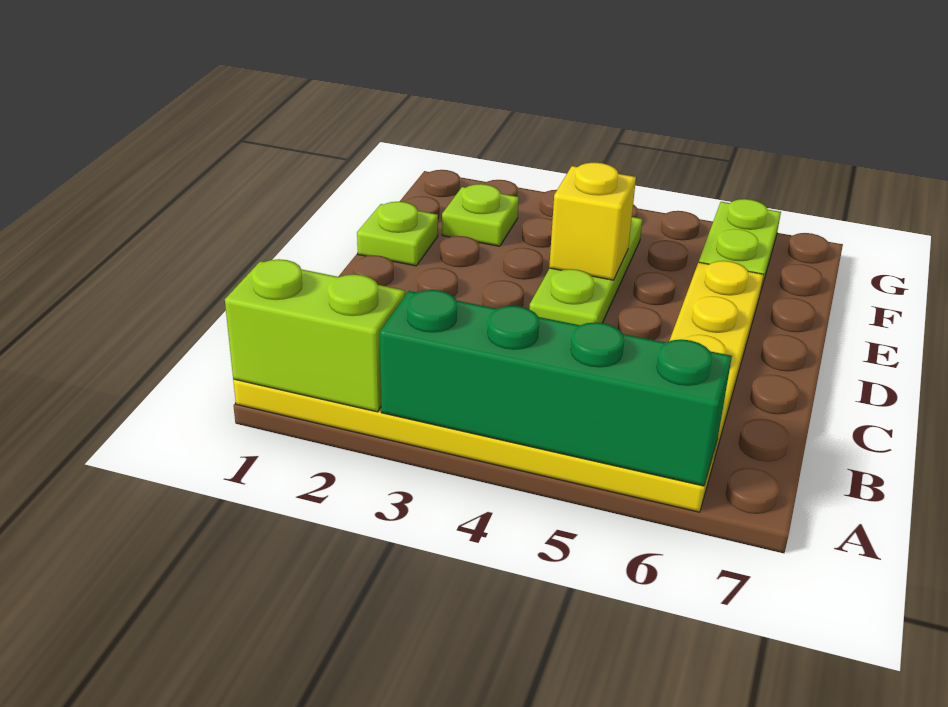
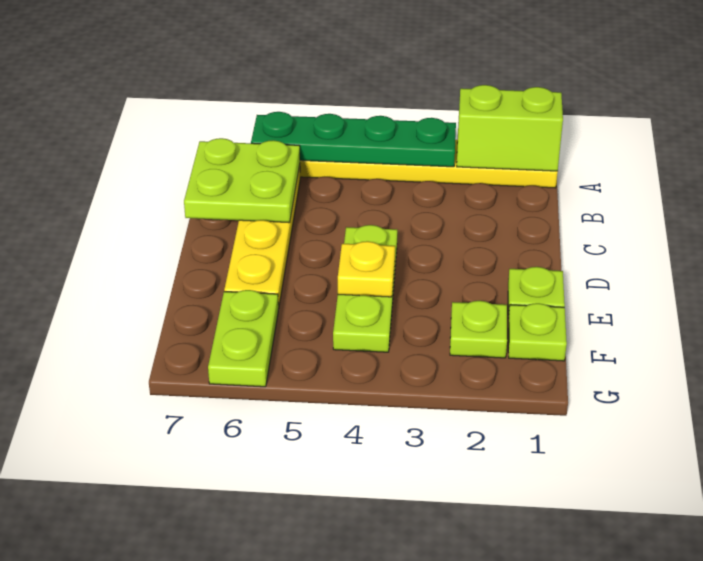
green 1x4 brick [380,290,732,486] -> green 1x4 plate [251,112,456,167]
none -> lime 2x2 plate [184,138,300,223]
yellow 1x1 brick [549,162,636,280] -> yellow 1x1 plate [338,241,395,297]
none -> lime 1x1 plate [508,303,567,361]

